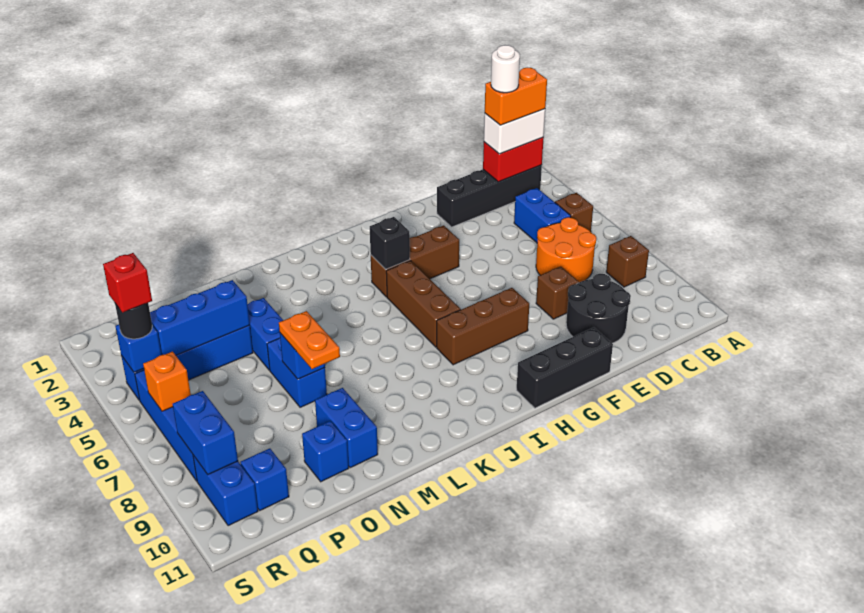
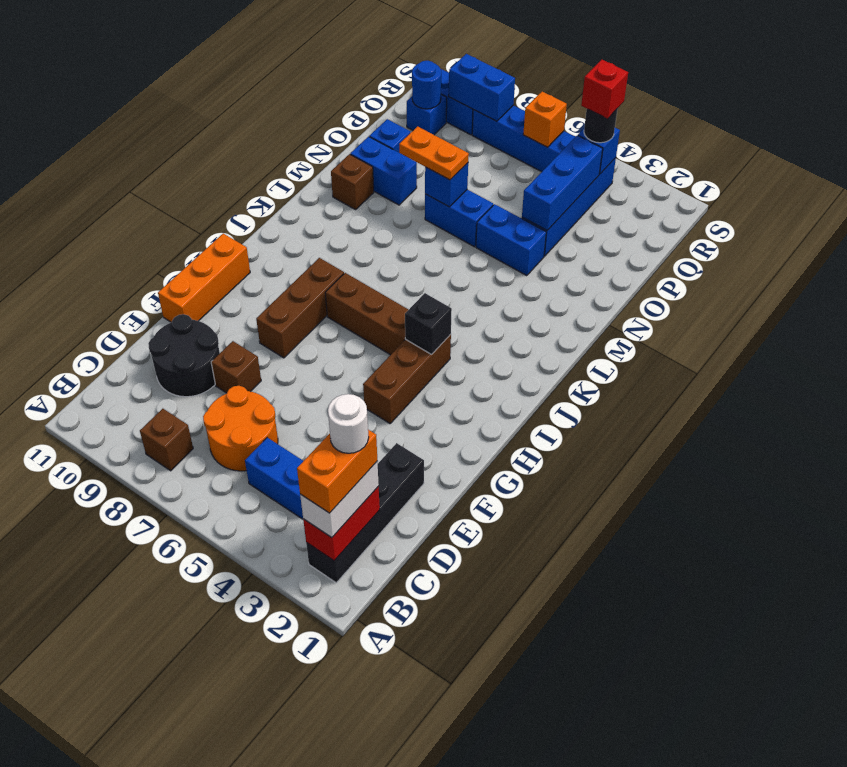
brown 1x1 brick [555,193,593,232] -> brown 1x1 brick moved to [331,154,374,210]
black 1x3 brick [517,327,613,408] -> orange 1x3 brick [158,234,250,322]
none -> blue 1x1 round brick [412,61,441,109]

